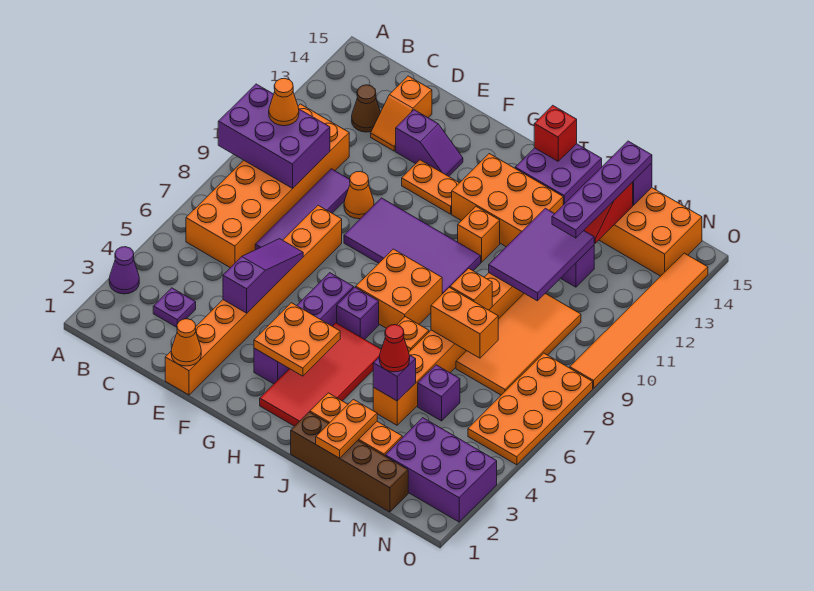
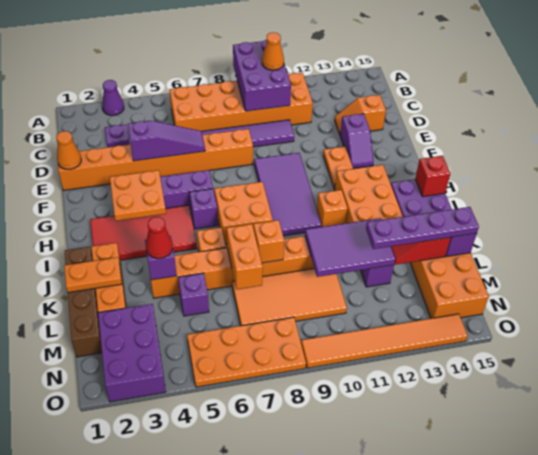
brown 1x1 cone [352,85,381,132] -> none
orange 1x1 cone [344,171,374,219] -> none

